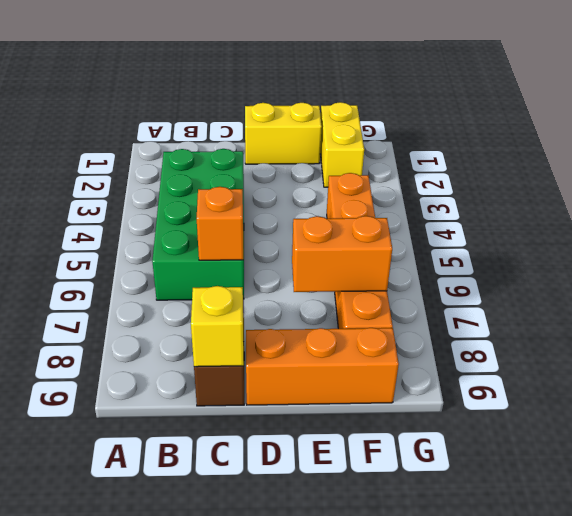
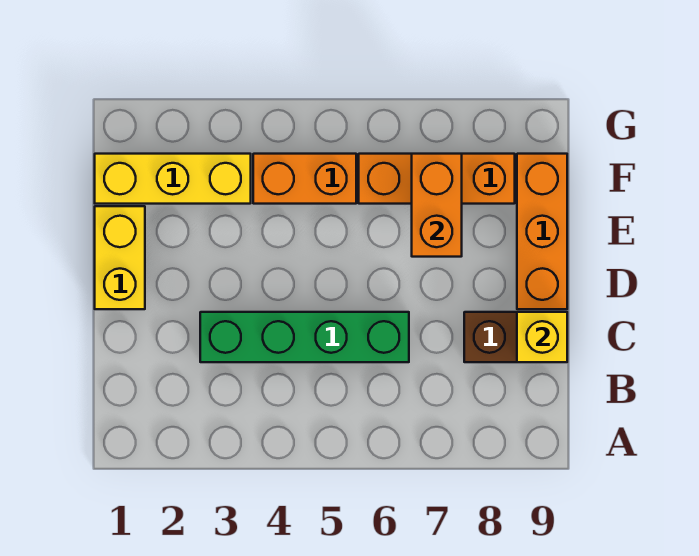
green 2x4 brick [152,149,244,300] -> green 1x4 brick [200,312,409,362]
orange 1x1 brick [197,187,243,260] -> none
yellow 1x2 brick [320,102,364,187] -> yellow 1x3 brick [95,154,251,204]

